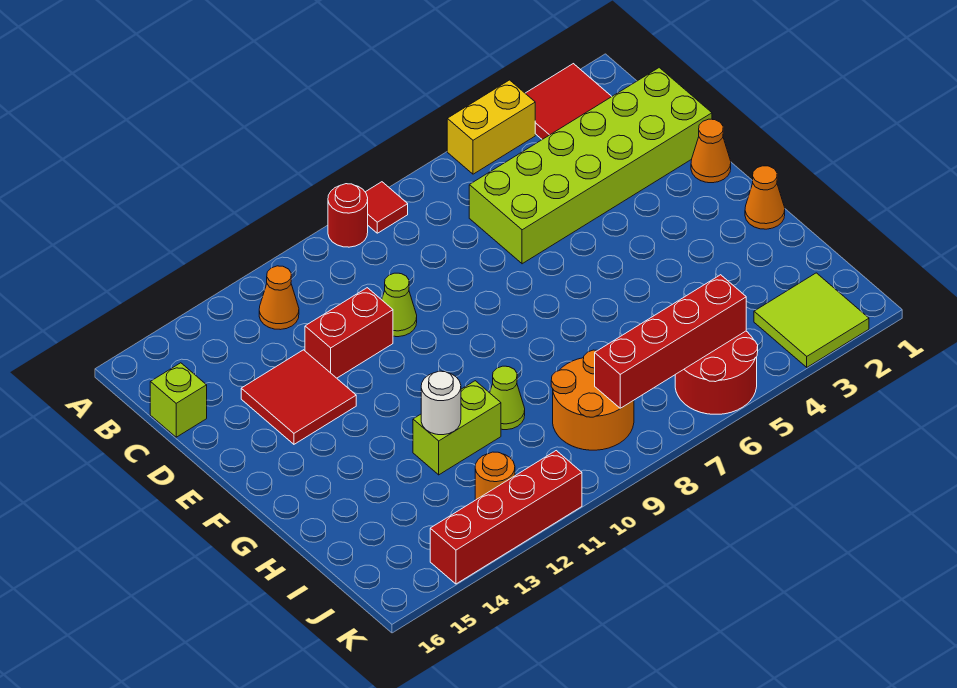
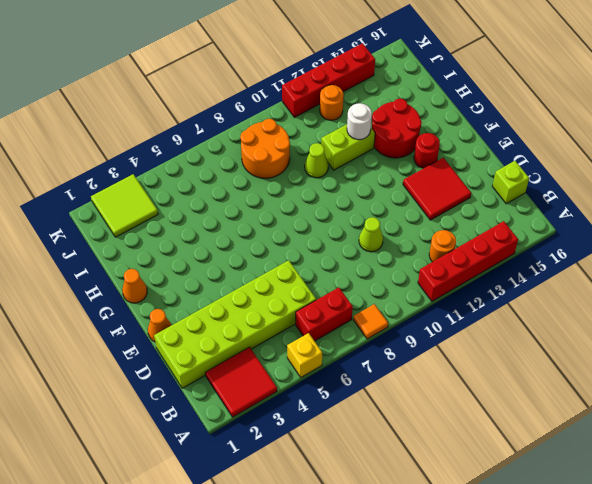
yellow 1x2 brick [447,80,535,174] -> yellow 1x1 brick [287,333,322,377]
red 1x1 tile [366,182,408,233] -> orange 1x1 tile [353,304,388,339]
red 1x1 round brick [328,184,368,247] -> red 1x1 round brick moved to [414,133,440,168]
orange 1x1 cone [259,266,299,330] -> orange 1x1 round brick [429,230,456,262]
red 1x2 brick [305,288,393,378] -> red 1x2 brick moved to [296,287,353,341]
red 2x2 round brick [675,331,758,414] -> red 2x2 round brick moved to [372,99,422,158]
red 1x4 brick [595,275,746,408] -> red 1x4 brick moved to [418,221,518,301]

